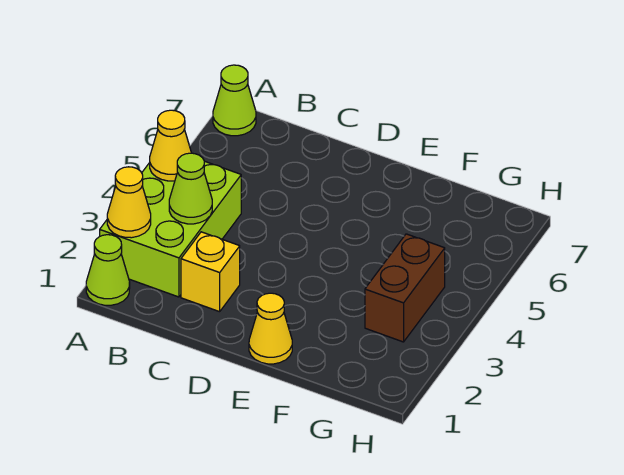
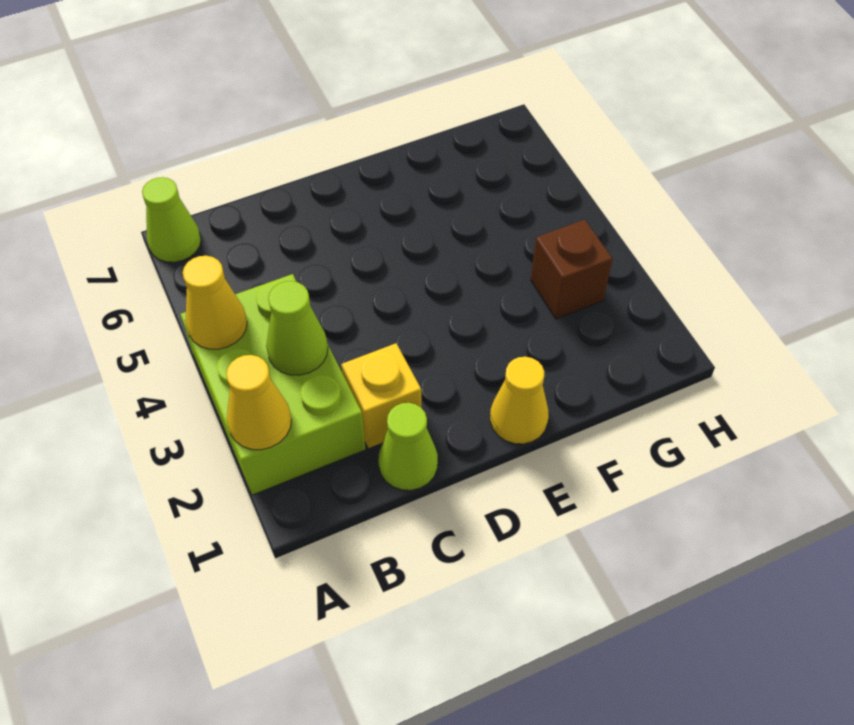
lime 1x1 cone [86,235,130,305] -> lime 1x1 cone moved to [378,403,438,490]
brown 1x2 brick [365,234,445,342] -> brown 1x1 brick [531,220,613,319]

